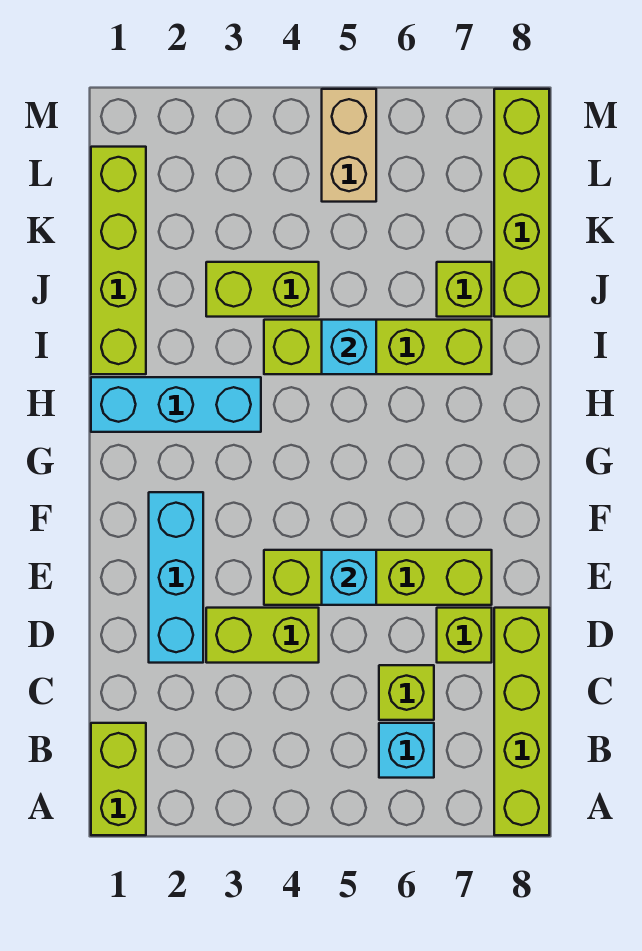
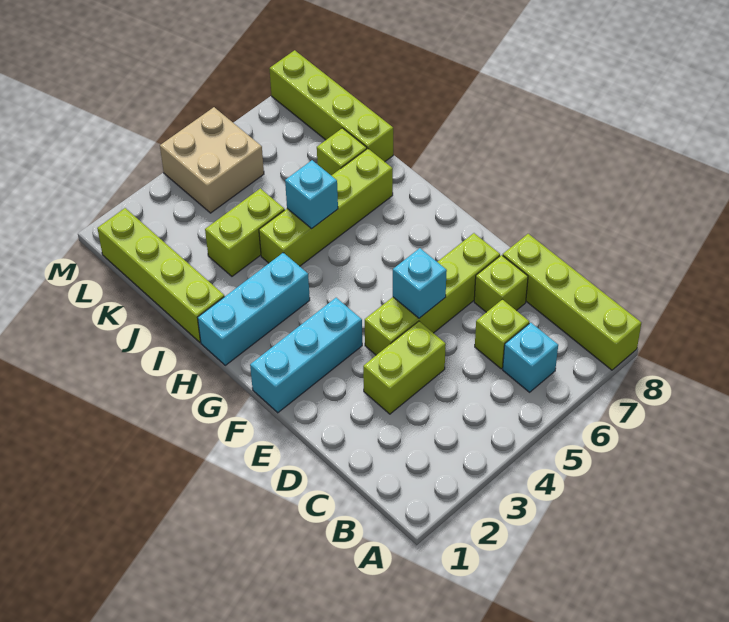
lime 1x2 brick [91,723,146,835] -> none
cyan 1x3 brick [149,492,203,663] -> cyan 1x3 brick turned to [250,298,362,413]
tan 1x2 brick [322,89,376,202] -> tan 2x2 brick [160,107,264,213]

